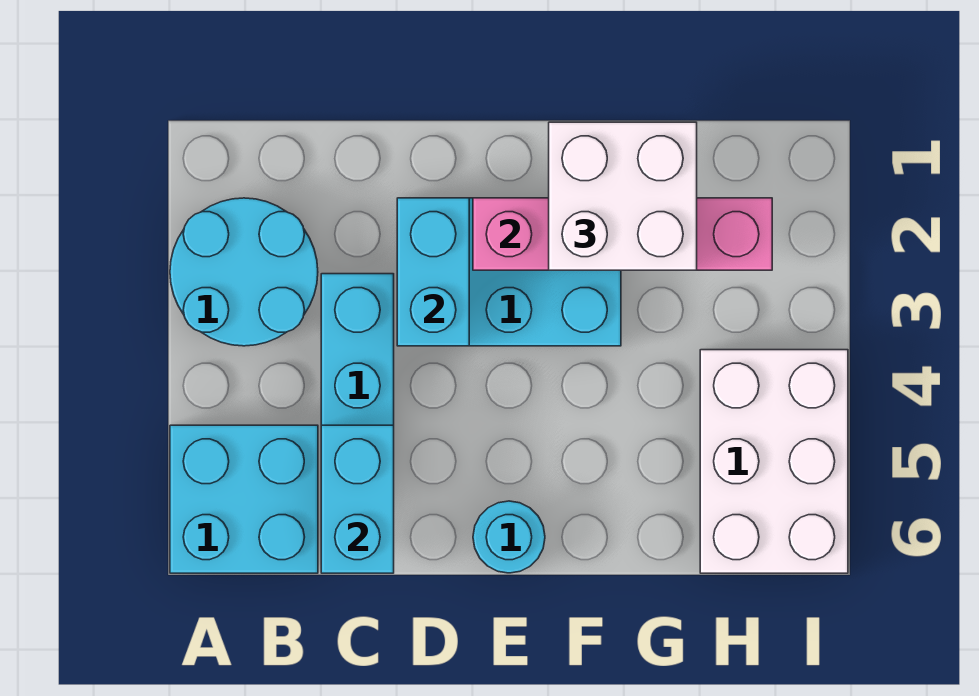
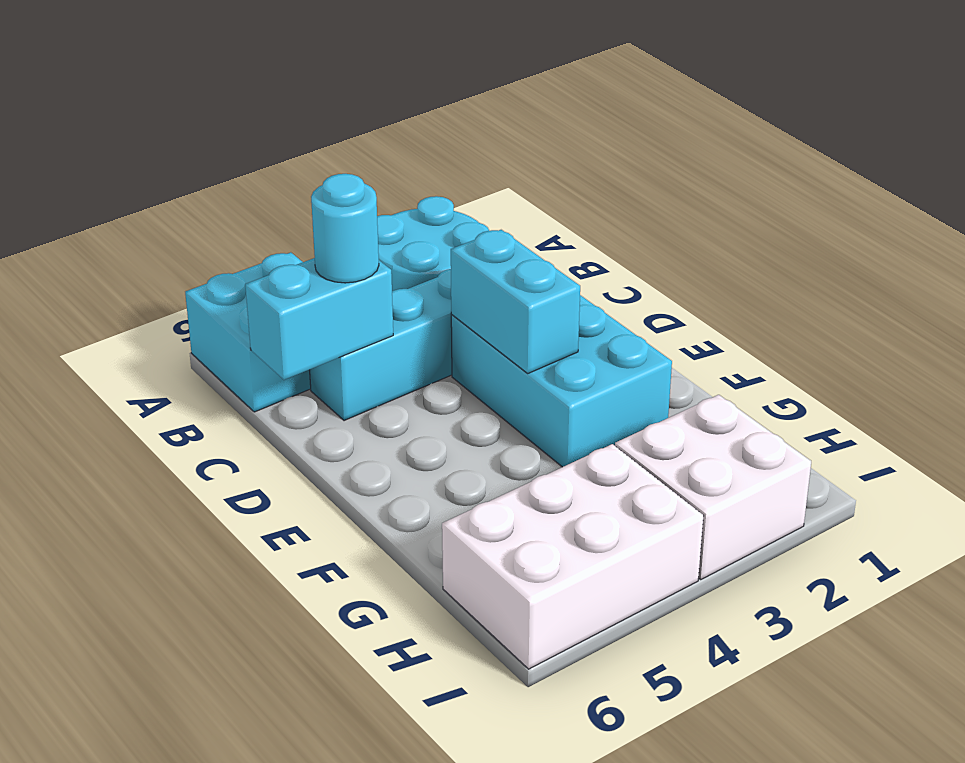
cyan 1x2 brick [397,198,469,346] -> cyan 1x2 brick turned to [451,230,580,373]
pink 1x4 brick [473,198,772,270] -> none
cyan 1x1 round brick [473,501,545,573] -> cyan 1x1 round brick moved to [311,174,379,283]
white 2x2 brick [549,122,697,270] -> white 2x2 brick moved to [615,395,811,579]

